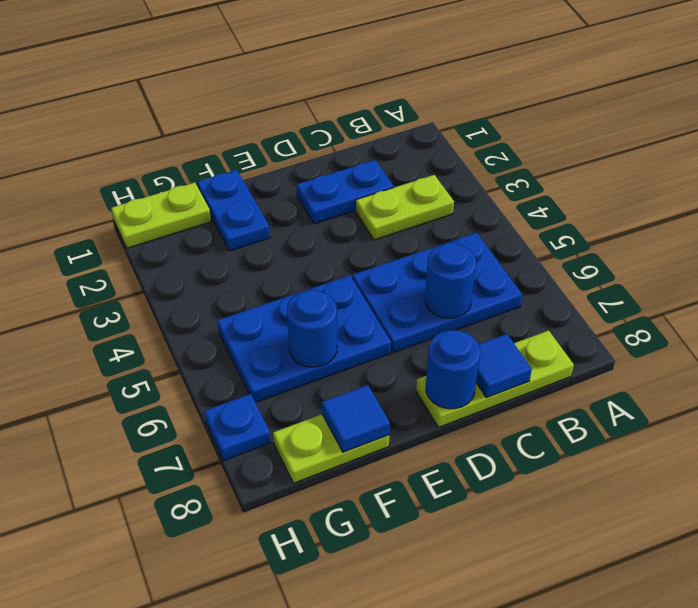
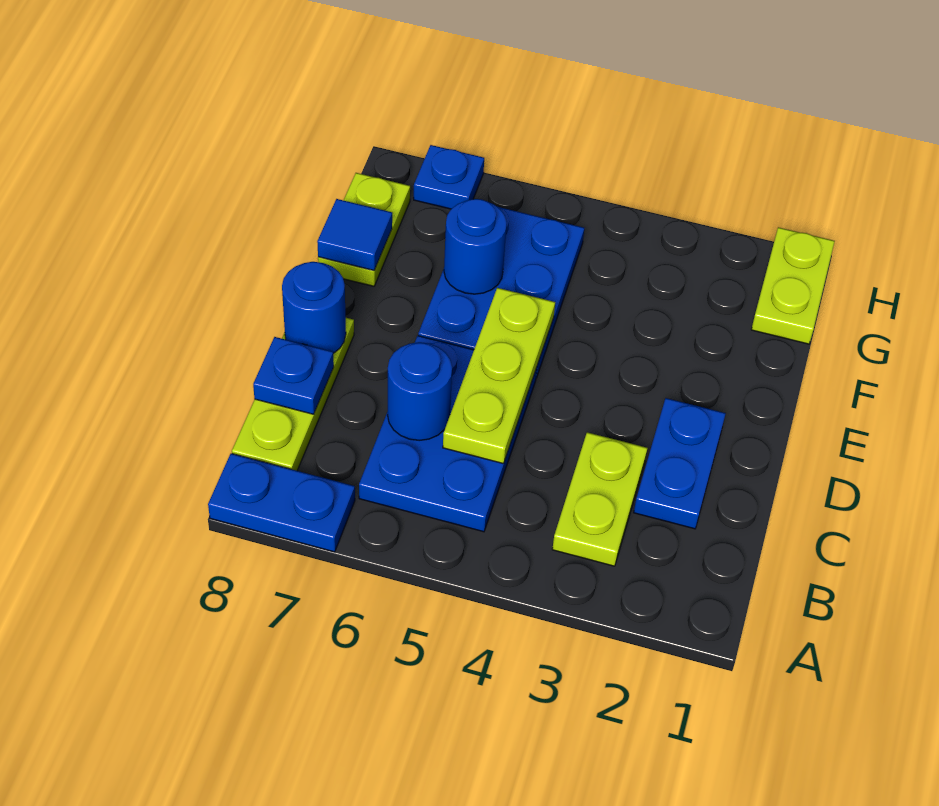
none -> lime 1x3 plate [443,288,555,464]
blue 1x1 tile [476,334,532,397] -> blue 1x1 plate [253,337,334,414]
blue 1x2 plate [197,170,270,251] -> blue 1x2 plate moved to [208,454,355,552]

